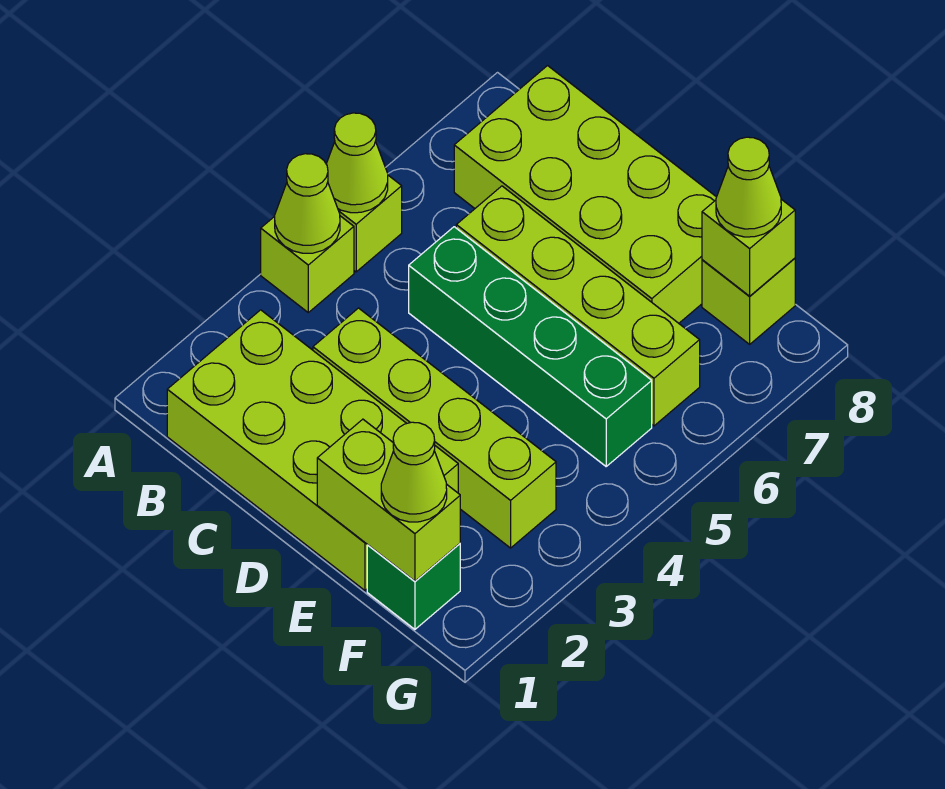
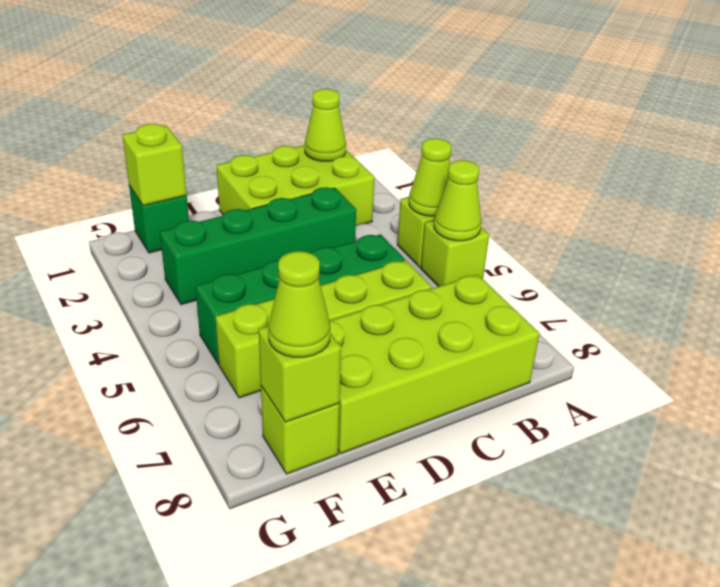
lime 2x4 brick [167,310,458,590] -> lime 2x3 brick [217,145,375,225]
lime 1x4 brick [313,308,556,548] -> green 1x4 brick [160,187,356,305]
lime 1x2 brick [317,419,460,581] -> lime 1x1 brick [122,124,187,206]
lime 1x1 cone [381,422,447,522] -> lime 1x1 cone moved to [305,89,346,161]

